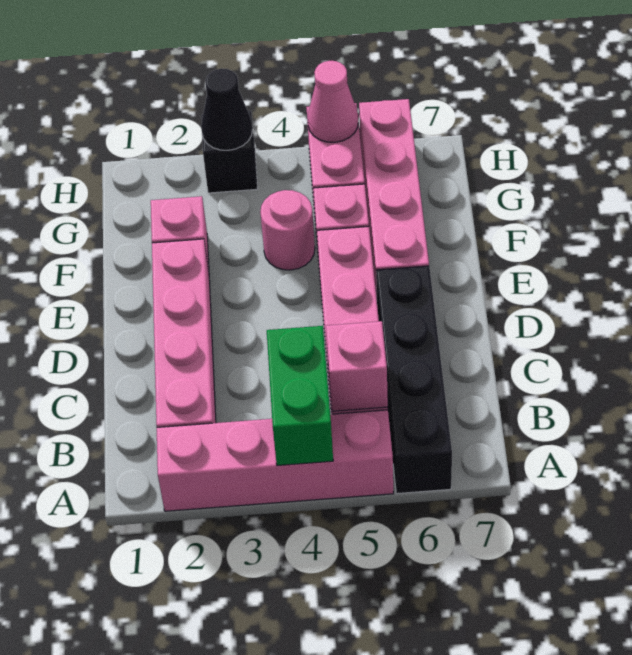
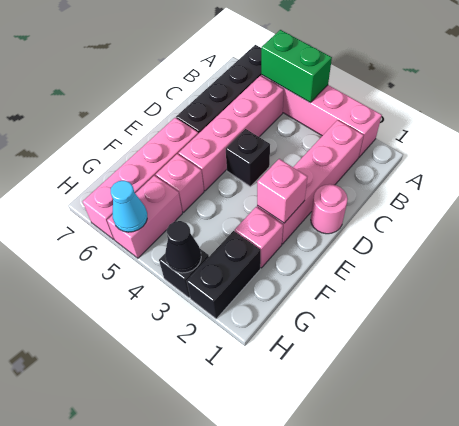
green 1x2 brick [267,326,333,465] -> green 1x2 brick turned to [261,30,332,102]
pink 1x1 brick [326,321,388,411] -> pink 1x1 brick moved to [257,159,307,223]
none -> black 1x1 brick [226,129,270,187]
pink 1x1 round brick [260,190,315,270] -> pink 1x1 round brick moved to [311,184,348,234]
none -> black 1x2 brick [187,231,261,319]
pink 1x1 cone [307,61,358,142] -> cyan 1x1 cone [111,180,147,232]

